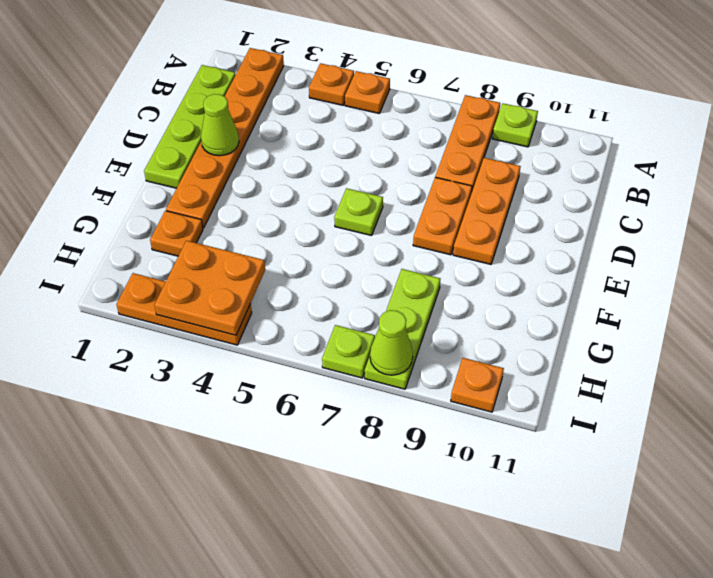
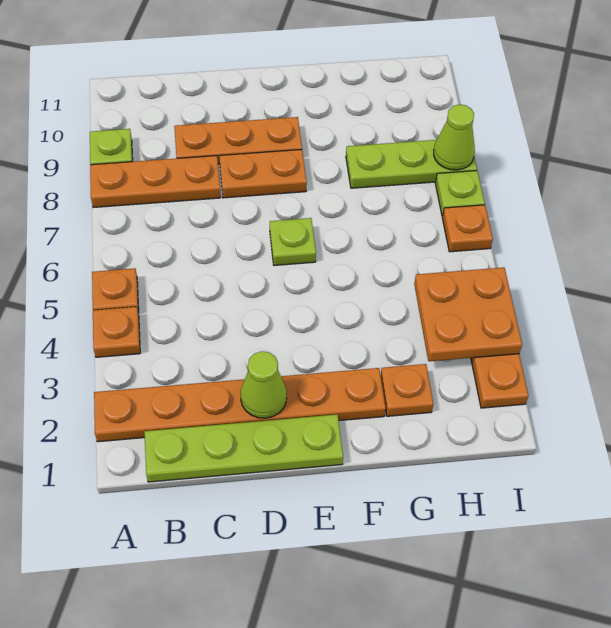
orange 1x1 plate [451,358,504,412] -> orange 1x1 plate moved to [442,205,493,252]

